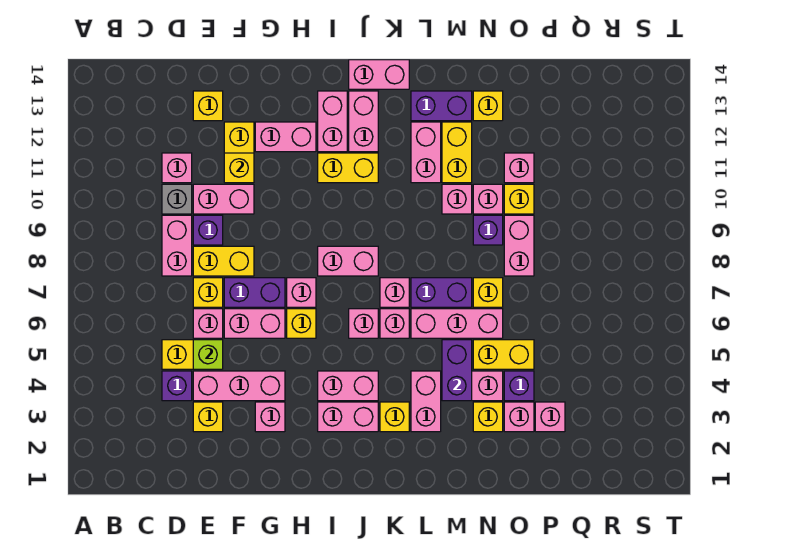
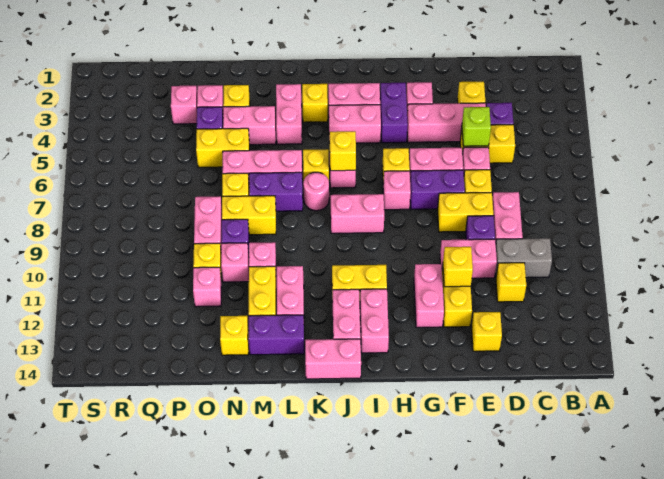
grey 1x1 brick [162,184,192,214] -> grey 1x2 brick [495,238,552,278]
pink 1x1 brick [162,153,192,183] -> yellow 1x1 brick [496,263,526,302]
pink 1x2 brick [255,122,316,152] -> pink 1x2 brick turned to [414,264,444,328]
none -> yellow 1x1 brick [330,131,356,171]
pink 1x1 brick [380,309,409,338] -> yellow 1x1 brick [303,149,329,180]
pink 1x1 brick [380,278,409,307] -> pink 1x1 round brick [303,172,329,211]
purple 1x2 brick [442,340,472,401] -> purple 1x2 brick moved to [380,83,408,143]
none -> yellow 1x2 brick [222,196,276,235]

